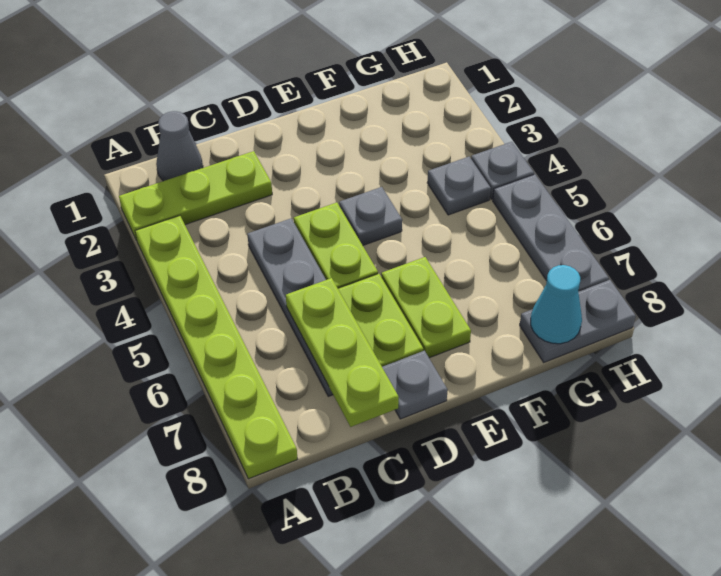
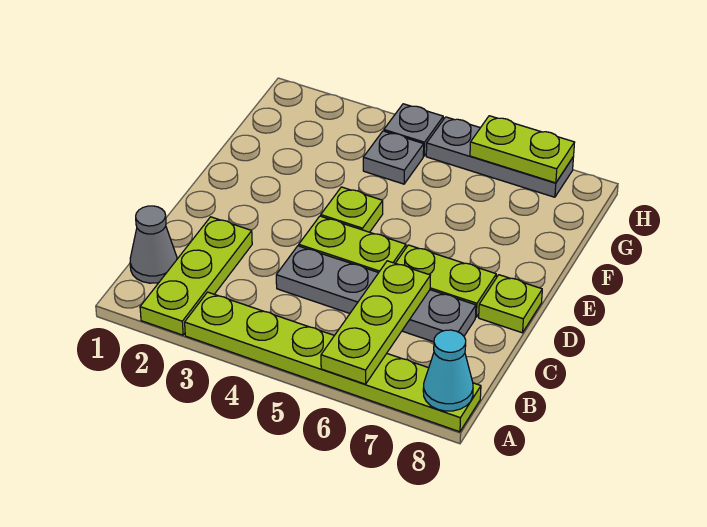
lime 1x3 plate [286,278,399,427] -> lime 1x3 plate turned to [321,261,430,384]
grey 1x1 plate [382,351,448,419] -> lime 1x1 plate [479,275,542,333]
grey 1x1 plate [339,187,402,245] -> lime 1x1 plate [321,187,383,232]
lime 1x2 plate [381,257,471,358] -> lime 1x2 plate moved to [470,116,575,183]
grey 1x2 plate [520,280,636,362] -> none
cyan 1x1 cone [531,265,582,344] -> cyan 1x1 cone moved to [423,330,473,411]

